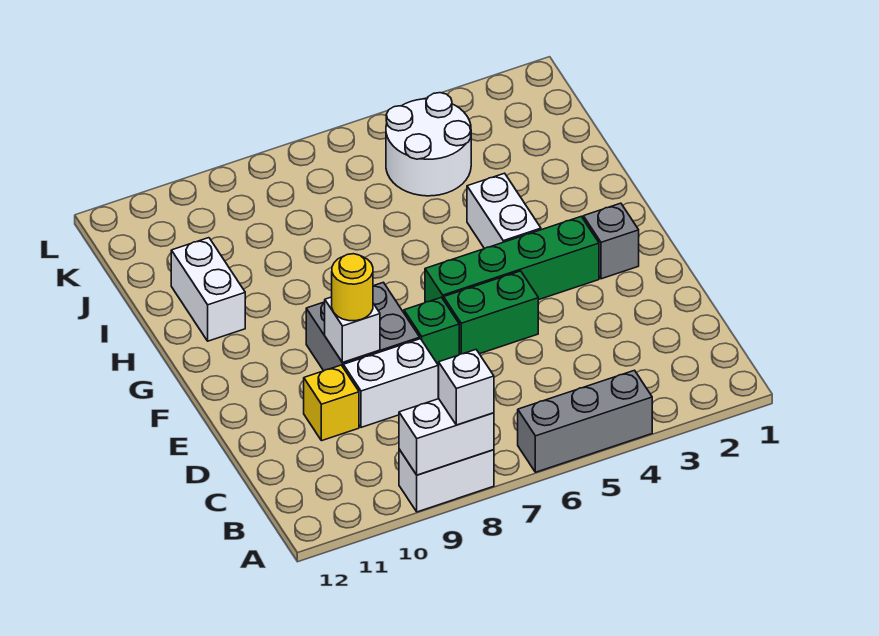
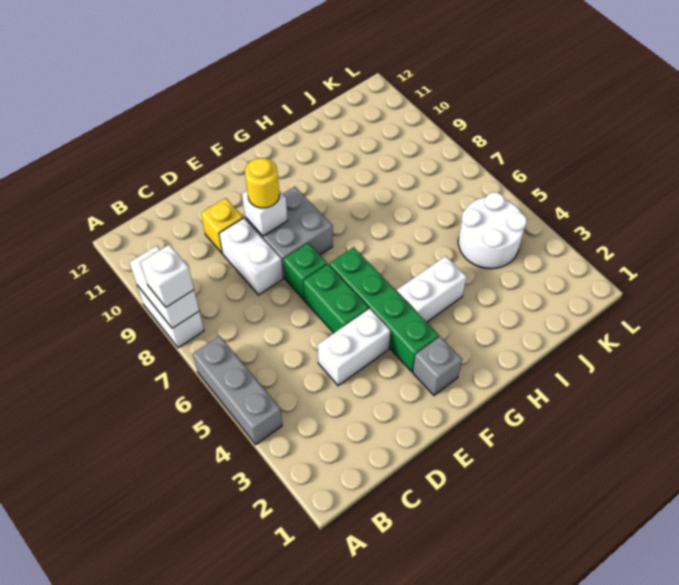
white 1x2 brick [171,238,245,341] -> white 1x2 brick moved to [318,309,390,386]

